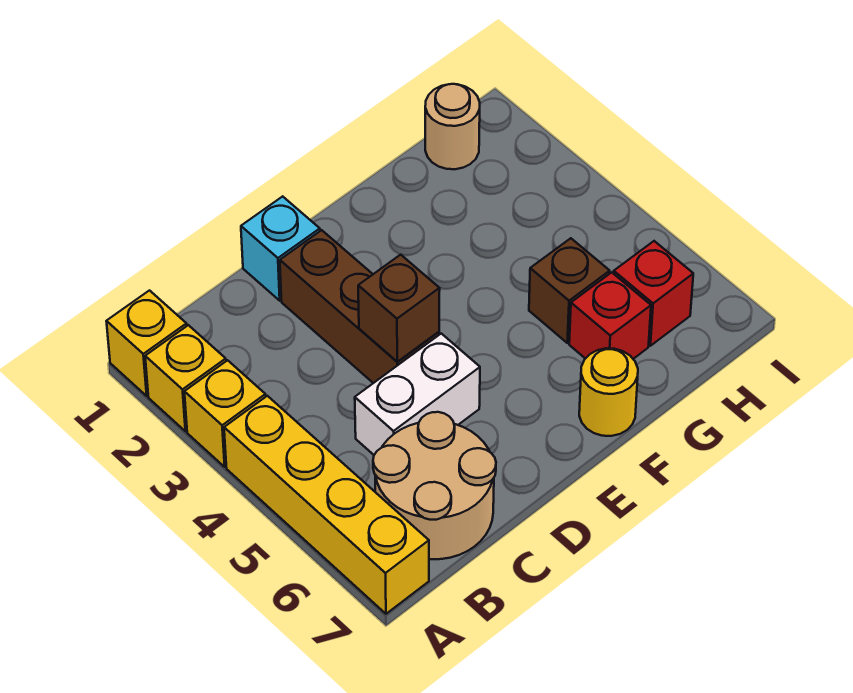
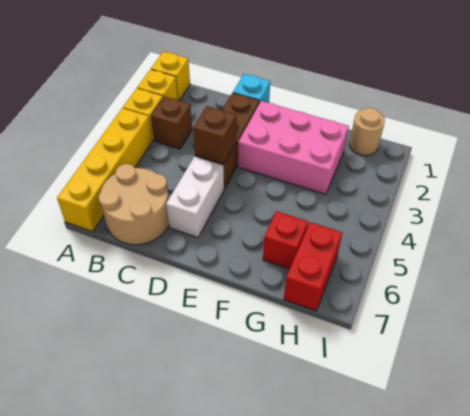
white 1x2 brick [355,334,480,455] -> white 1x2 brick turned to [166,156,224,238]
none -> pink 2x3 brick [238,101,349,194]
yellow 1x1 round brick [579,348,638,436] -> none
brown 1x1 brick [529,238,610,343] -> brown 1x1 brick moved to [151,96,192,149]
red 1x1 brick [614,241,693,346] -> red 1x2 brick [284,222,342,311]

